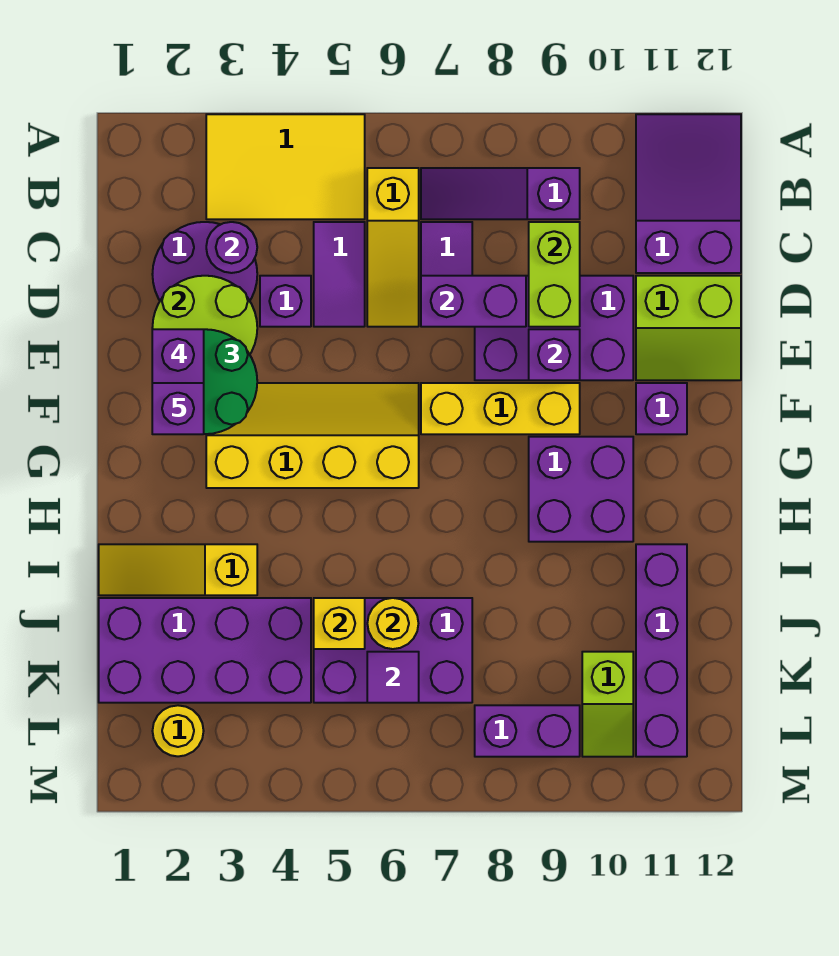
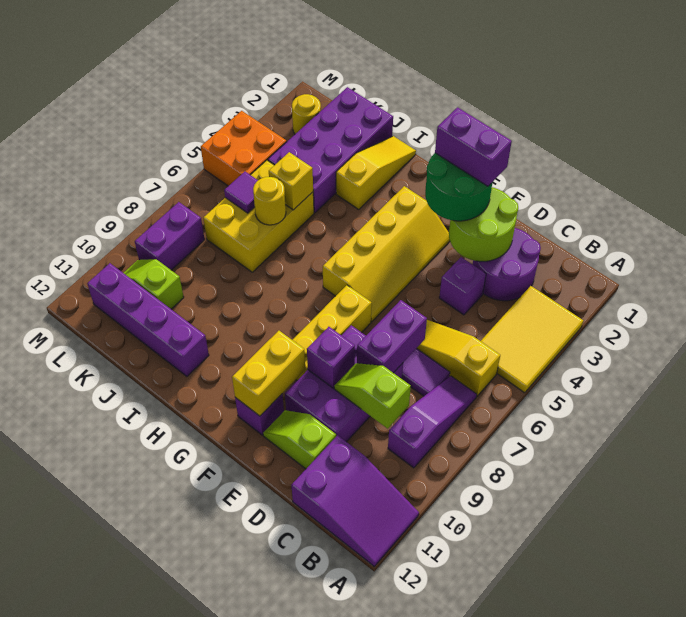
purple 1x1 round brick [206,222,257,273] -> none
purple 1x2 tile [314,222,365,327] -> none
lime 1x2 brick [529,222,580,327] -> lime 1x2 slope [334,363,411,429]
lime 2x2 slope [636,276,741,380] -> lime 1x2 slope [263,410,336,469]
purple 1x1 brick [152,383,204,434] -> none
none -> yellow 1x2 brick [232,331,305,416]
purple 2x2 brick [529,437,633,542] -> none
purple 2x3 brick [314,598,472,703] -> yellow 2x3 brick [203,160,314,272]
none -> orange 2x2 brick [201,111,287,186]

